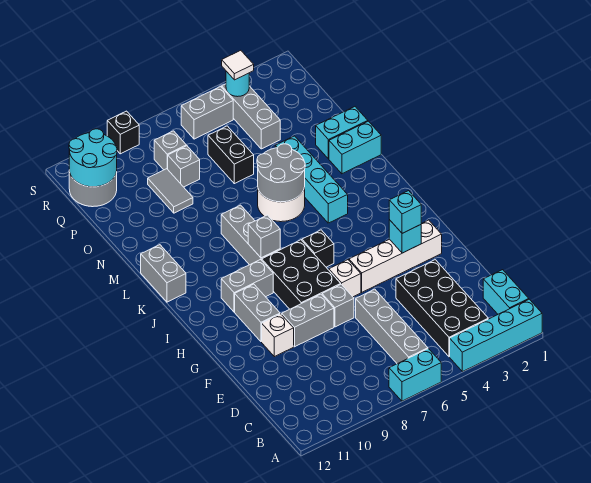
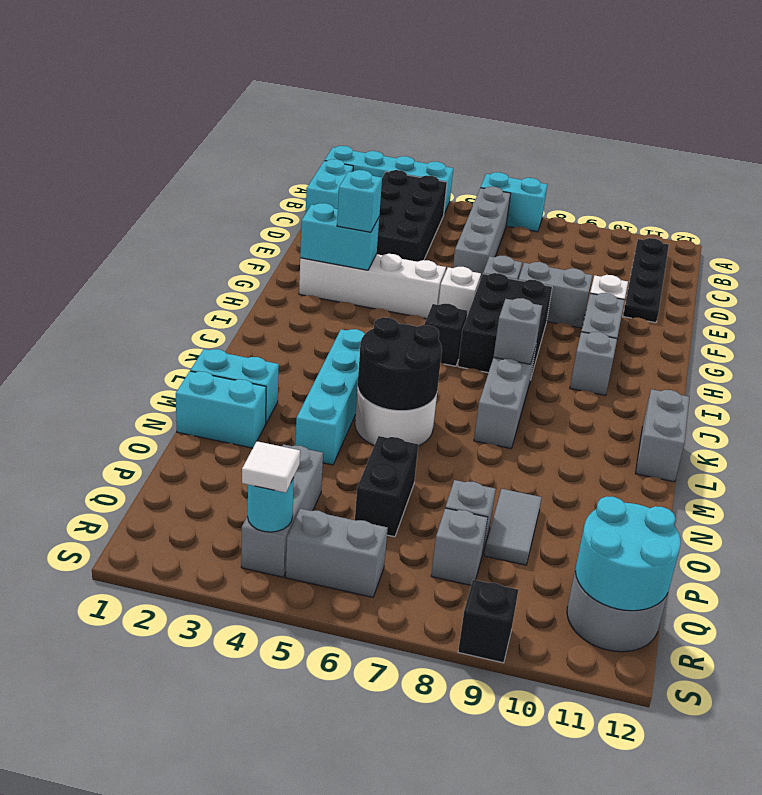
none -> black 1x4 plate [623,238,669,323]
cyan 1x1 brick [389,220,421,253] -> cyan 1x2 brick [300,203,379,270]
grey 1x2 brick [221,259,273,312] -> grey 1x1 brick [570,332,617,396]
grey 2x2 round brick [257,144,305,202] -> black 2x2 round brick [358,317,442,411]

